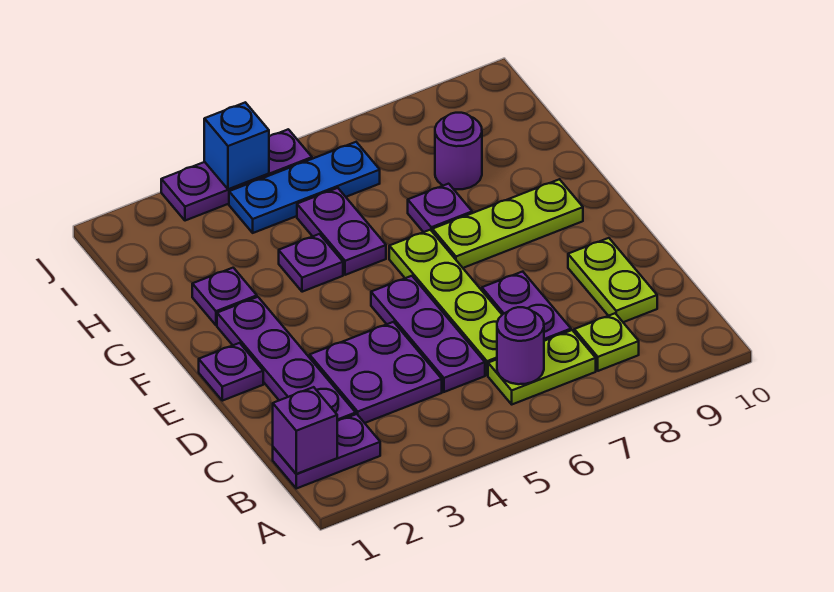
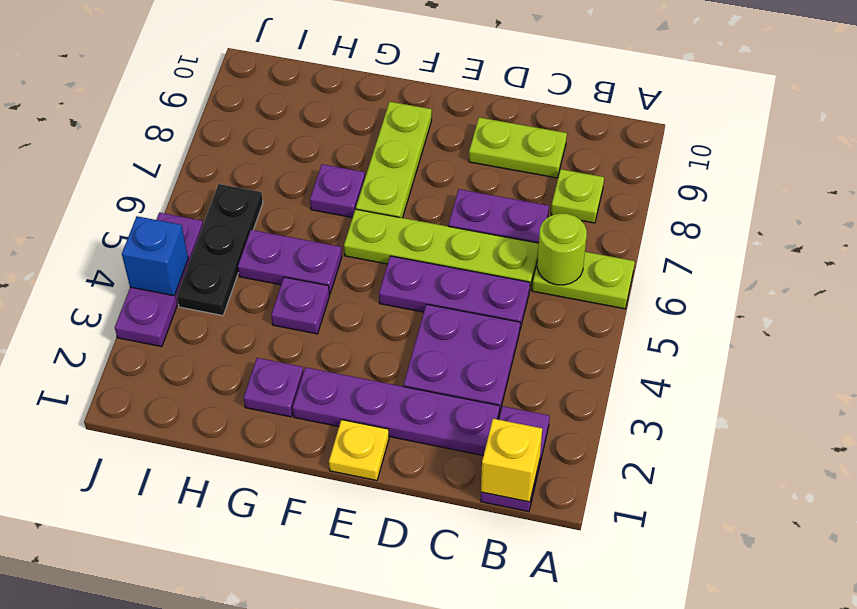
purple 1x1 brick [273,387,337,474] -> yellow 1x1 brick [481,419,542,502]
lime 1x2 plate [488,330,596,404] -> lime 1x2 plate turned to [532,252,635,309]
purple 1x1 round brick [497,307,544,384] -> lime 1x1 round brick [537,213,587,285]
purple 1x1 plate [199,343,263,401] -> yellow 1x1 plate [329,420,389,480]
purple 1x1 round brick [435,113,482,189] -> none
blue 1x3 plate [229,142,380,233] -> black 1x3 plate [177,184,263,316]

